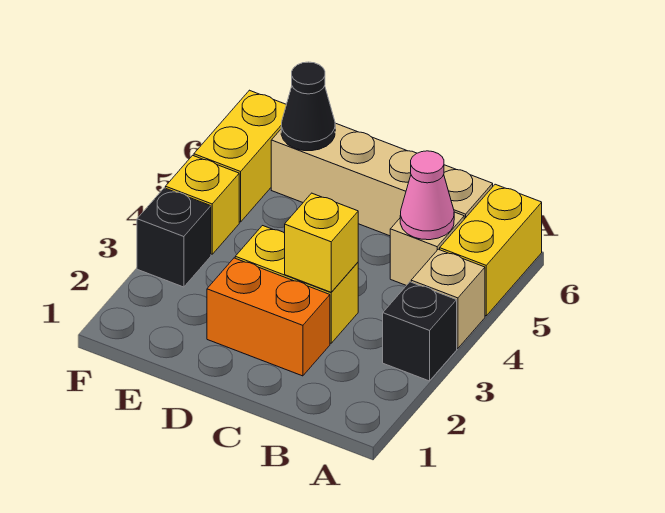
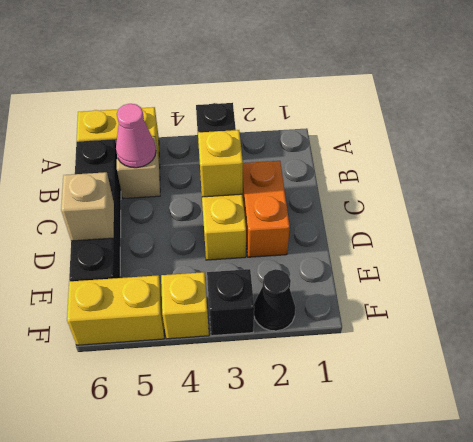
tan 1x1 brick [411,249,485,348] -> tan 1x1 brick moved to [61,172,114,241]
tan 1x4 brick [271,123,493,236] -> black 1x4 brick [69,139,121,281]
black 1x1 cone [281,62,335,151] -> black 1x1 cone moved to [254,269,295,331]

